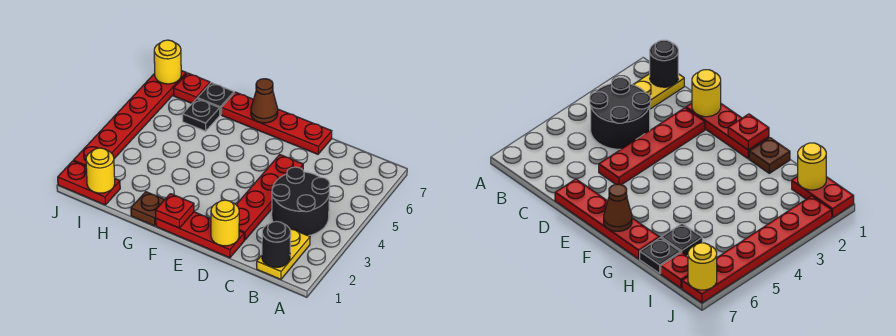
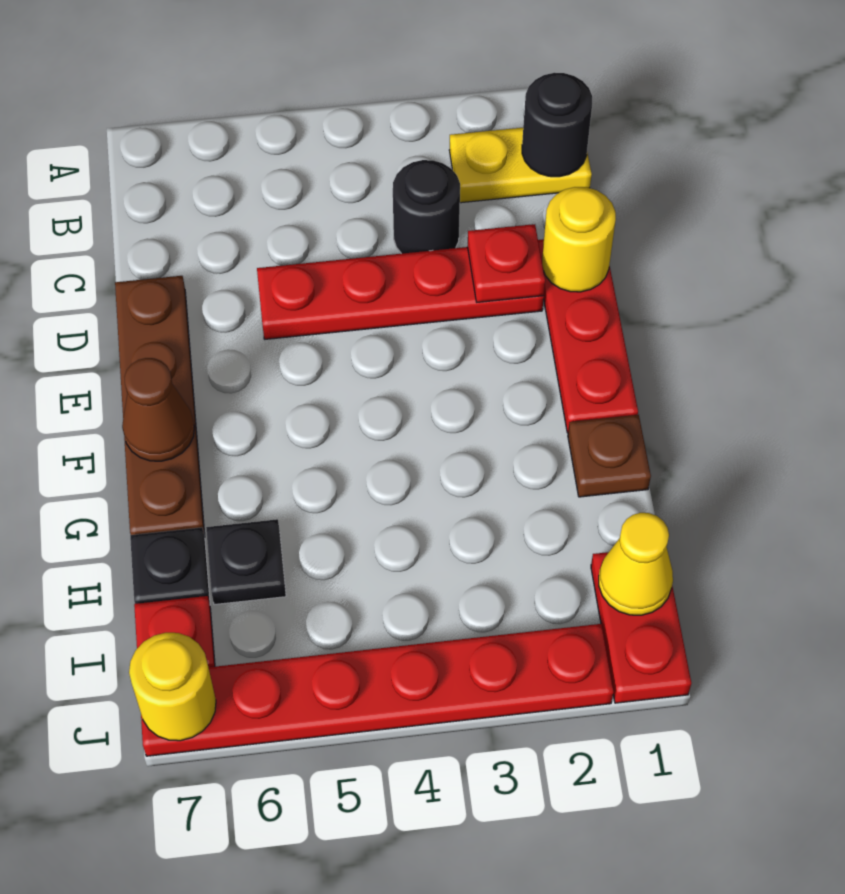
black 2x2 round brick [272,167,330,236] -> black 1x1 round brick [393,160,460,254]
red 1x4 plate [222,92,332,154] -> brown 1x4 plate [115,276,205,537]
red 1x1 plate [156,194,194,228] -> red 1x1 plate moved to [468,224,545,302]
yellow 1x1 round brick [86,148,115,193] -> yellow 1x1 cone [599,513,673,615]

